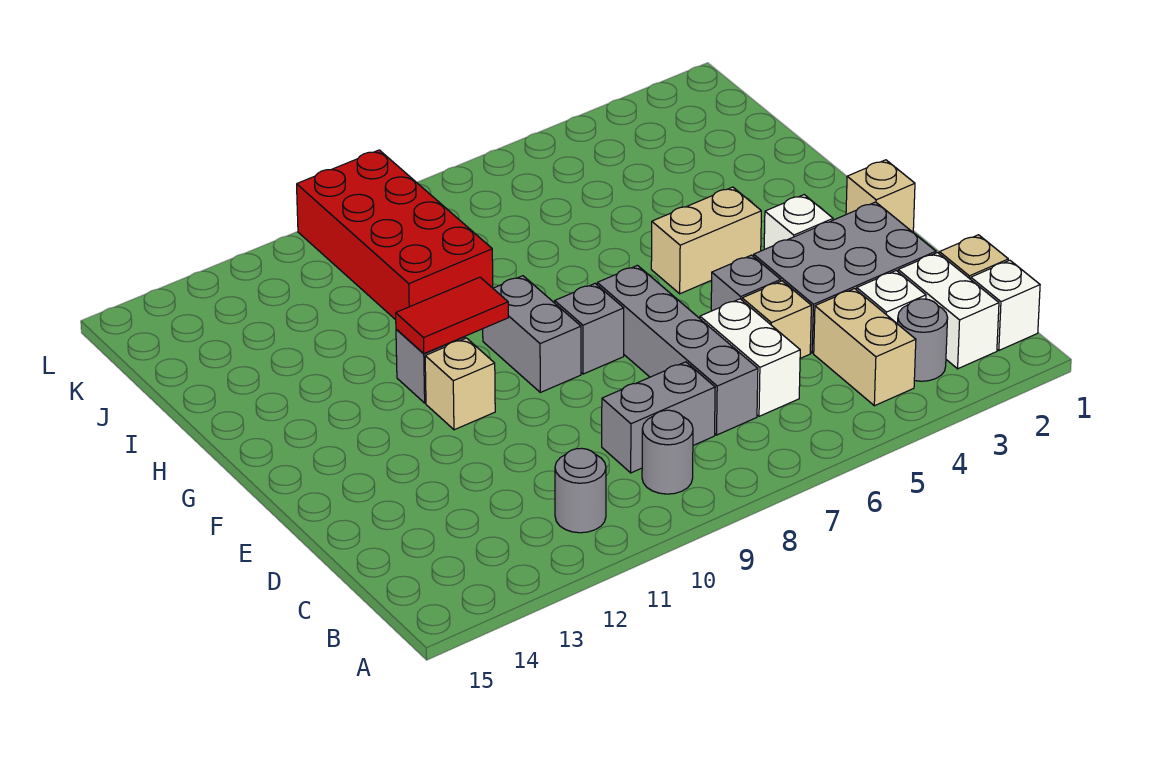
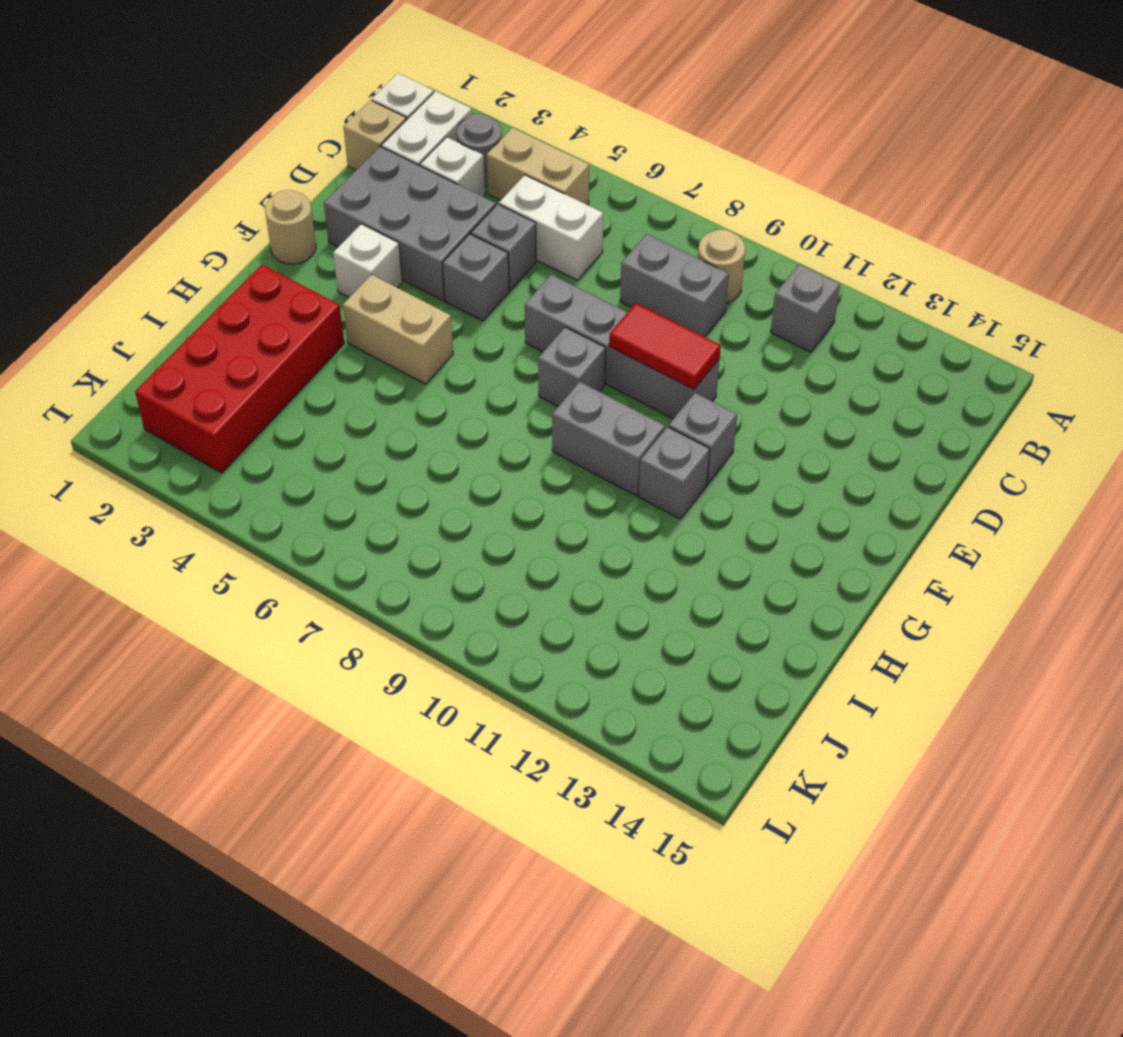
tan 1x2 brick [814,289,916,406] -> tan 1x2 brick turned to [487,128,589,205]
grey 1x1 round brick [642,410,693,494] -> tan 1x1 round brick [698,230,745,303]
grey 1x1 round brick [555,448,606,533] -> grey 1x1 brick [771,264,840,352]
white 1x2 brick [700,299,800,416] -> white 1x2 brick turned to [499,175,603,280]
grey 1x4 brick [597,265,758,435] -> grey 1x4 brick turned to [525,275,720,419]
tan 1x1 brick [742,281,811,358] -> grey 1x1 brick [471,204,536,290]
tan 1x1 brick [846,160,915,232] -> tan 1x1 round brick [265,190,316,264]
grey 1x2 brick [483,276,581,392] -> grey 1x2 brick turned to [552,382,665,496]
tan 1x1 brick [425,338,495,430] -> grey 1x1 brick [669,393,737,484]
red 1x2 tile [396,277,508,354] -> red 1x2 tile moved to [609,303,721,389]
red 2x4 brick [297,150,493,320] -> red 2x4 brick moved to [135,264,344,473]

